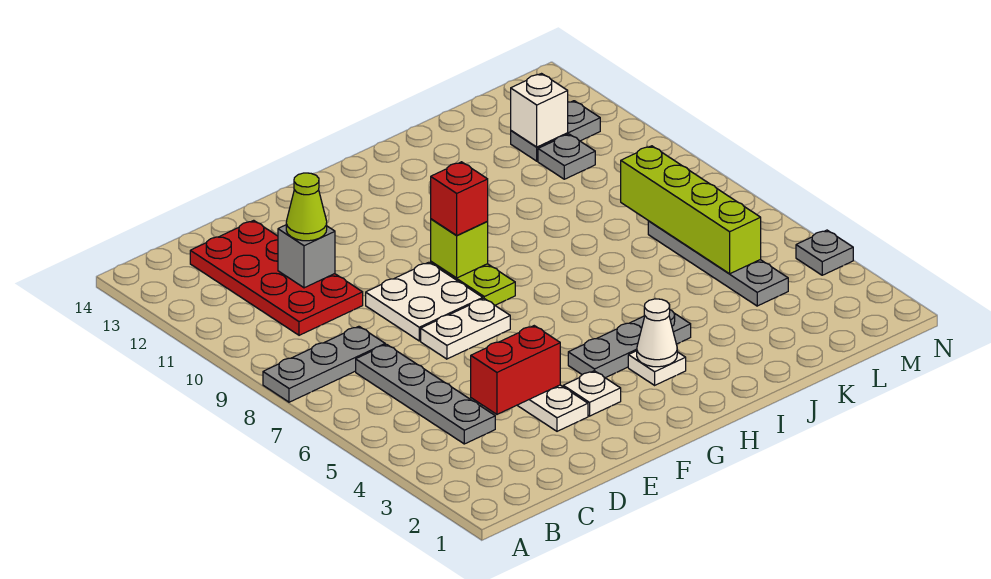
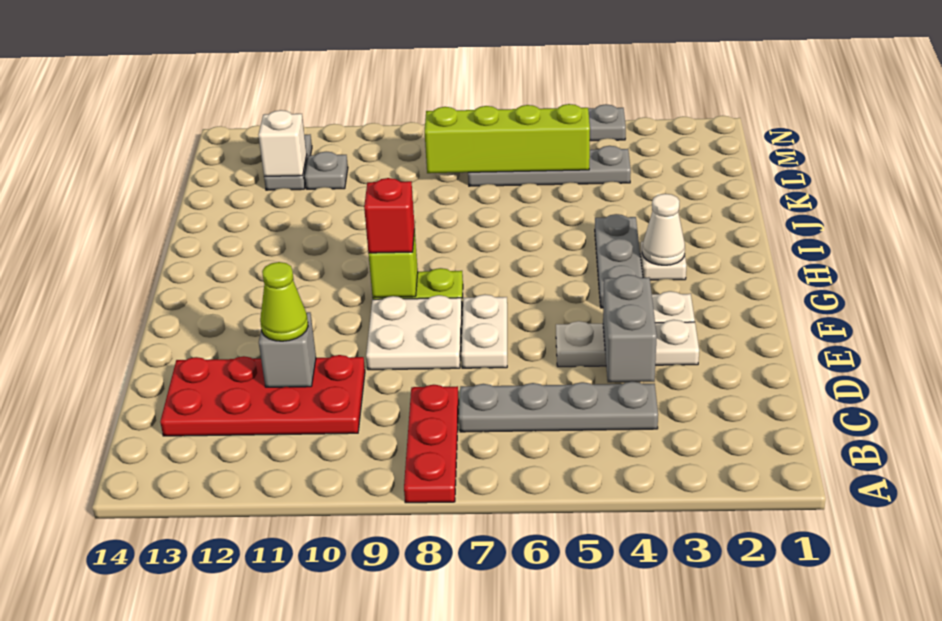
grey 1x3 plate [263,326,385,402] -> red 1x3 plate [404,385,459,503]
red 1x2 brick [471,326,560,414] -> grey 1x2 brick [603,275,657,382]

